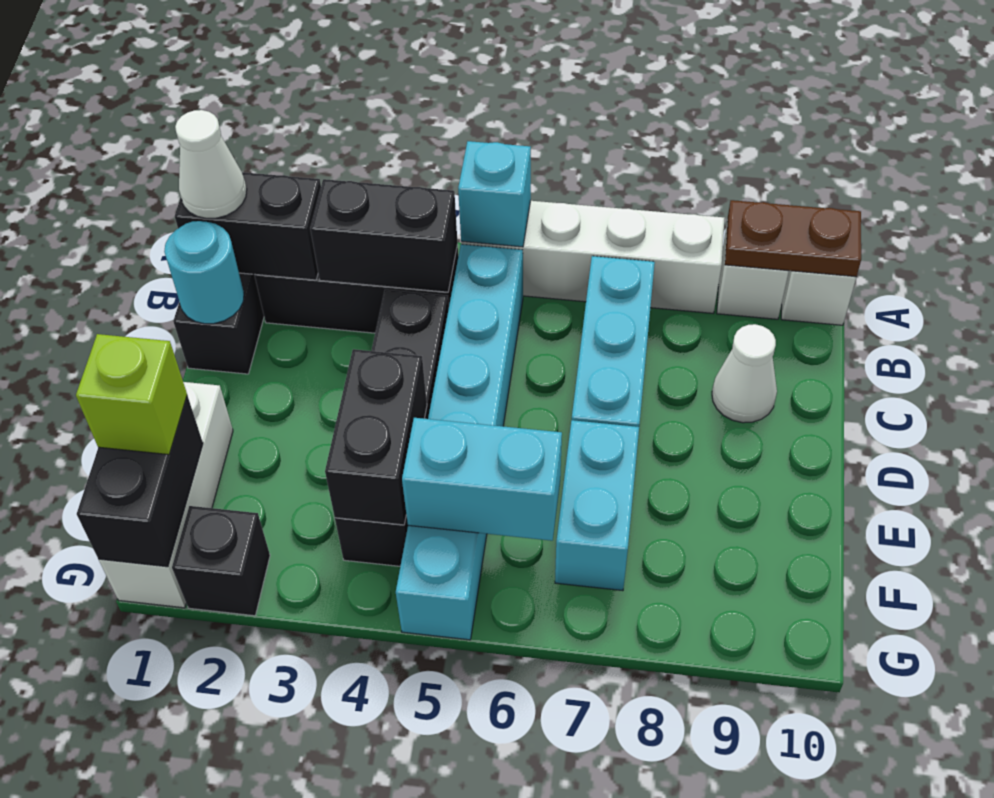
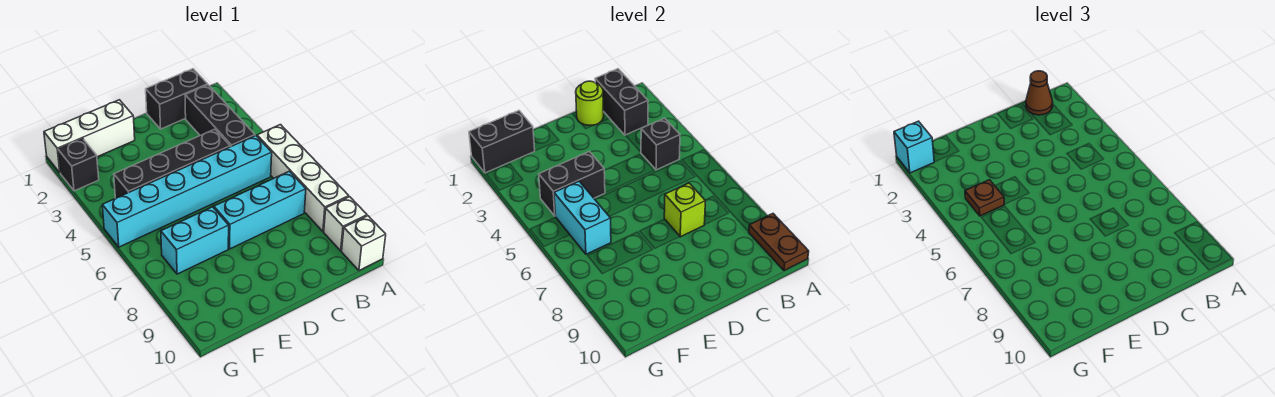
cyan 1x1 brick [458,141,531,247] -> cyan 1x1 brick moved to [894,121,934,173]
white 1x1 cone [175,110,247,218] -> brown 1x1 cone [1026,71,1053,115]
black 1x2 brick [310,179,458,292] -> black 1x1 brick [641,118,680,170]
cyan 1x1 round brick [164,221,244,324] -> lime 1x1 round brick [576,81,604,125]
white 1x1 cone [712,324,777,423] -> none
lime 1x1 brick [76,334,187,455] -> lime 1x1 brick moved to [664,183,705,237]
none -> brown 1x1 plate [965,180,1004,216]

